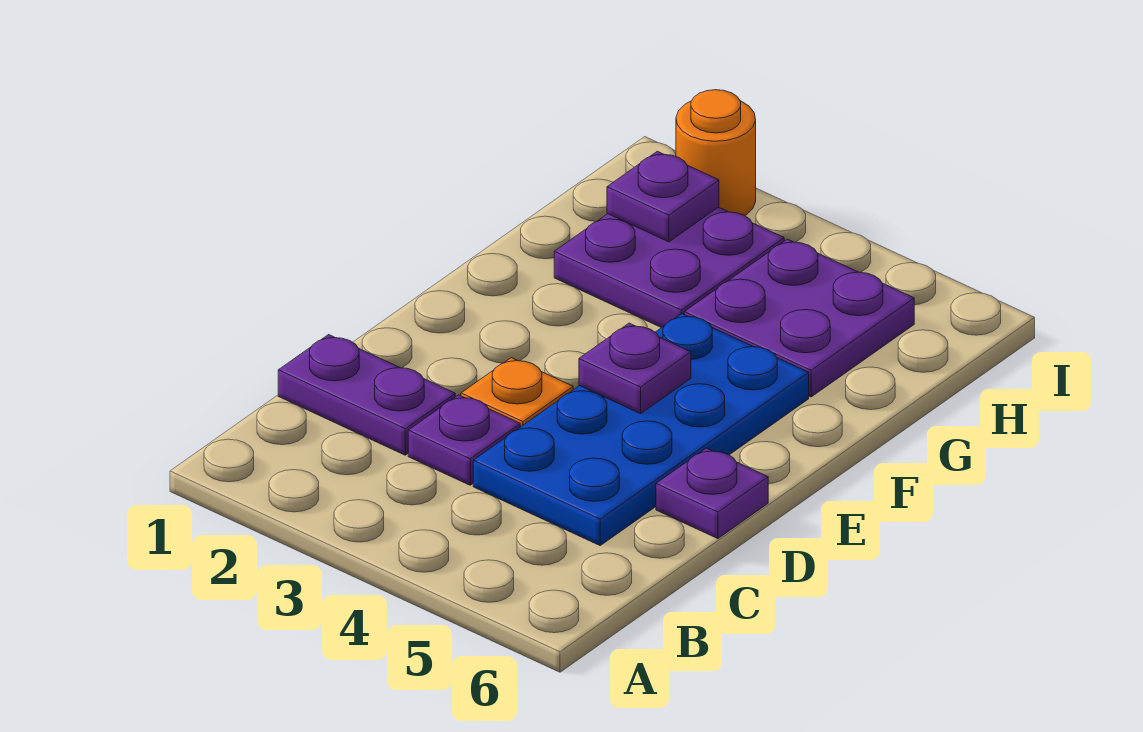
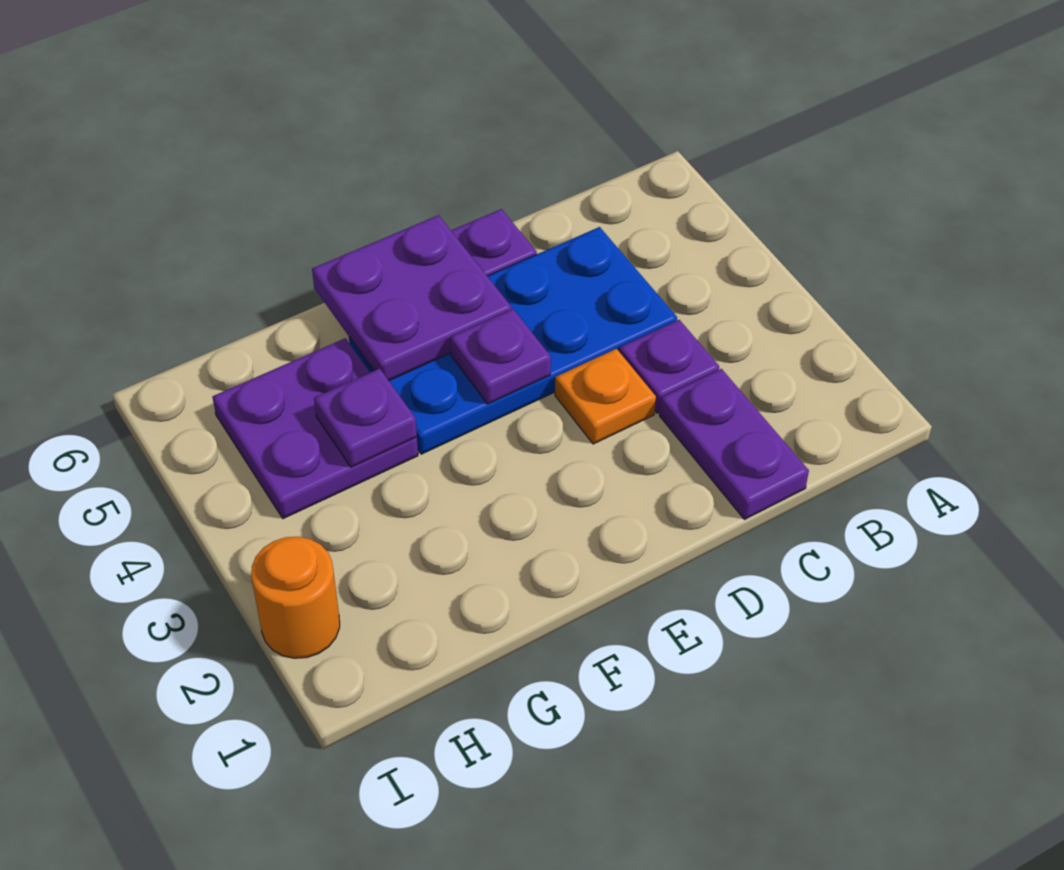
purple 2x2 plate [554,207,784,328] -> purple 2x2 plate moved to [312,215,511,381]
purple 1x1 plate [607,151,719,242] -> purple 1x1 plate moved to [314,368,417,467]

